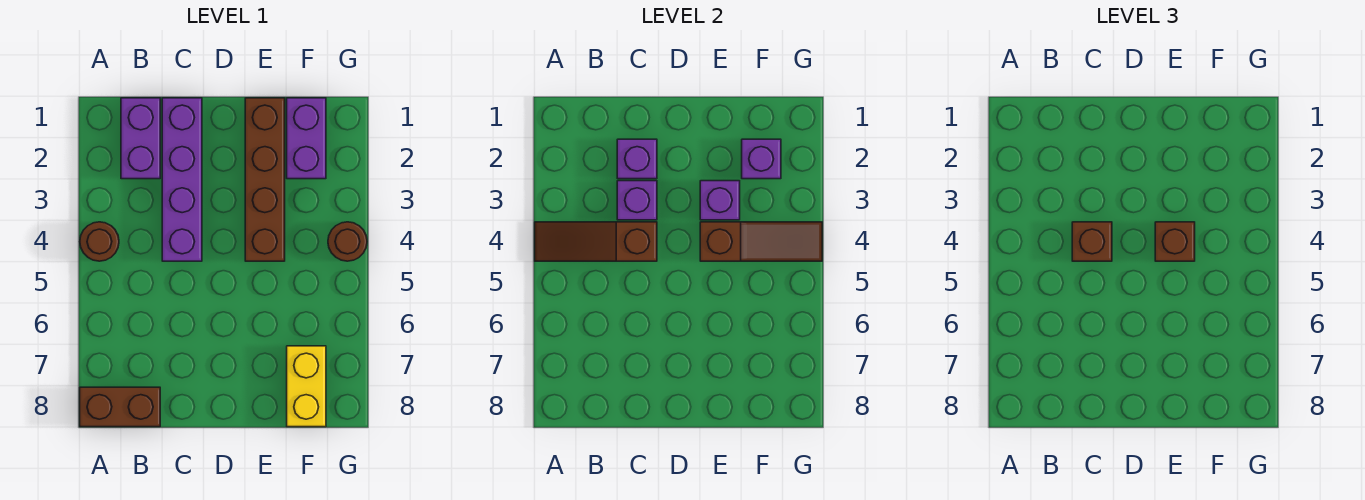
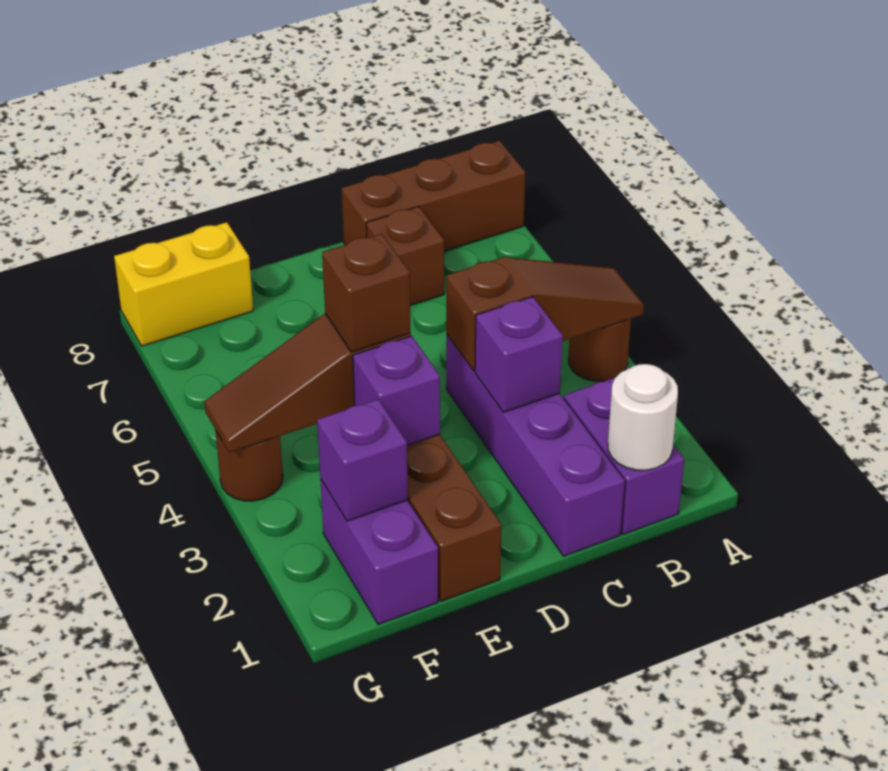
brown 1x2 brick [80,387,160,427] -> brown 1x3 brick [342,141,525,251]
none -> white 1x1 round brick [608,364,678,470]
purple 1x1 brick [617,139,657,179] -> none
brown 1x1 brick [1072,222,1112,261] -> brown 1x1 brick moved to [366,206,444,306]
yellow 1x2 brick [287,346,326,427] -> yellow 1x2 brick turned to [114,222,253,346]

